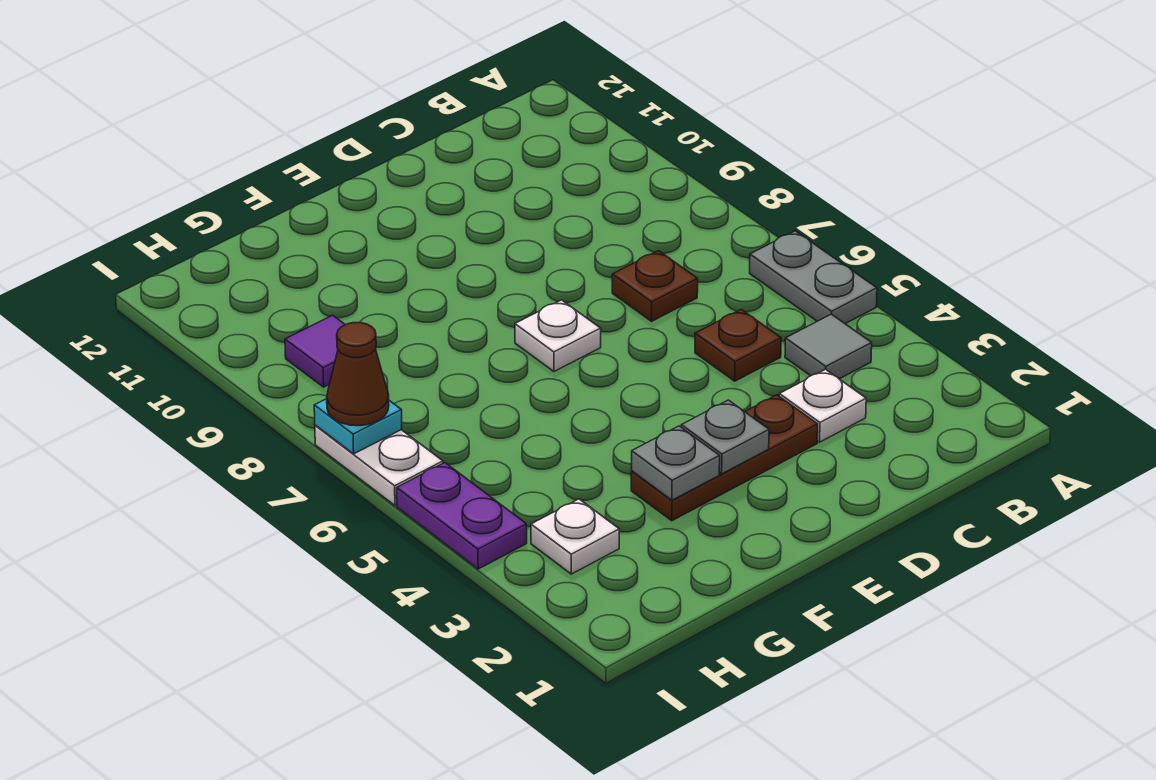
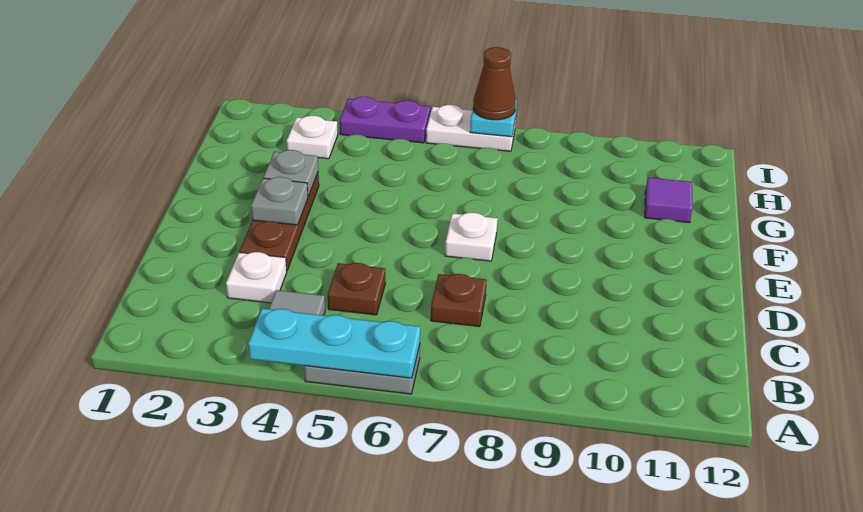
none -> cyan 1x3 plate [248,309,420,378]
purple 1x1 tile [285,315,345,387] -> purple 1x1 tile moved to [645,177,693,223]

